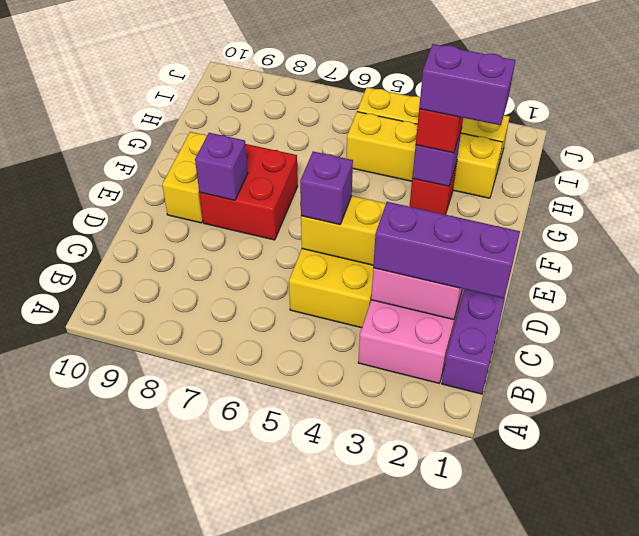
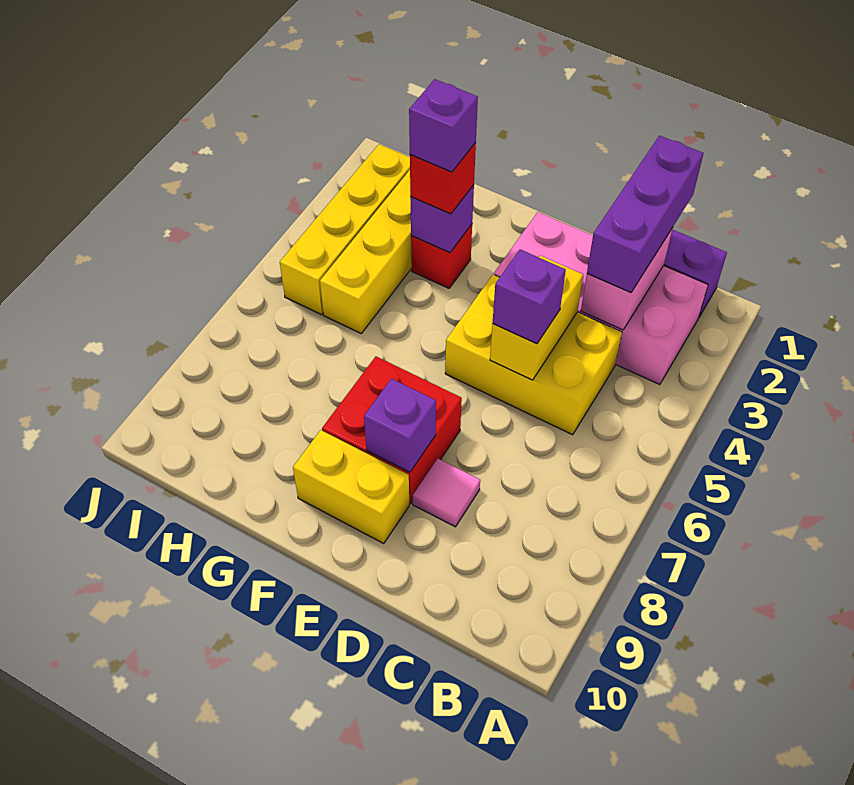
none -> pink 1x1 tile [413,459,480,527]
purple 1x2 brick [419,44,515,125] -> purple 1x1 brick [409,79,478,172]

